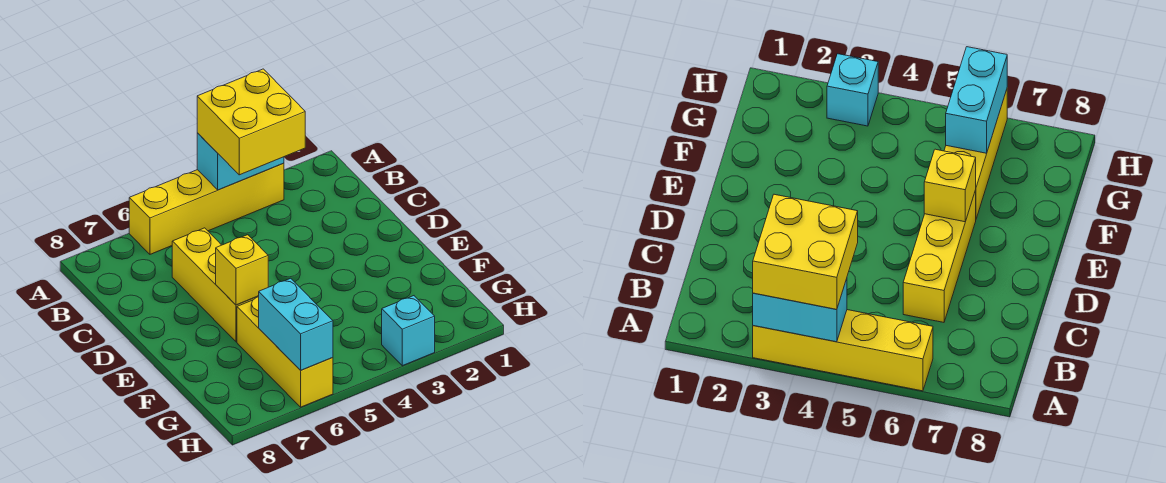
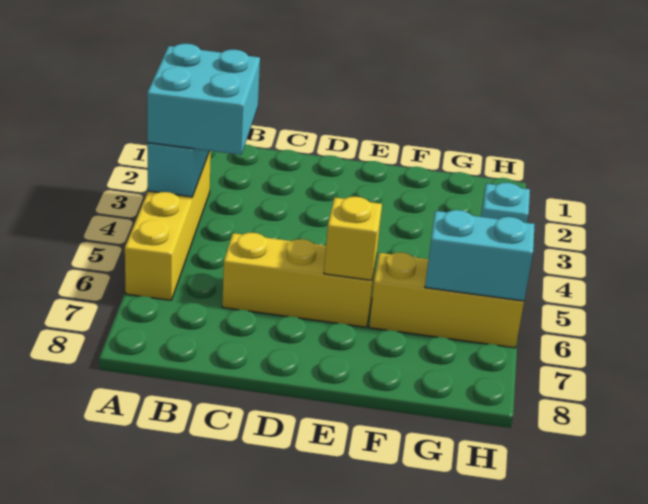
yellow 2x2 brick [197,69,305,175] -> cyan 2x2 brick [147,44,260,155]

